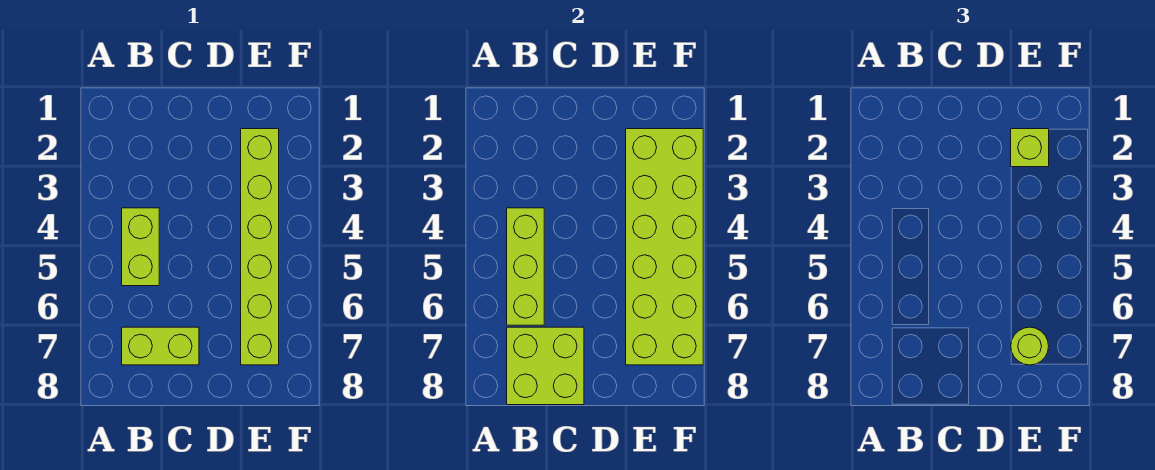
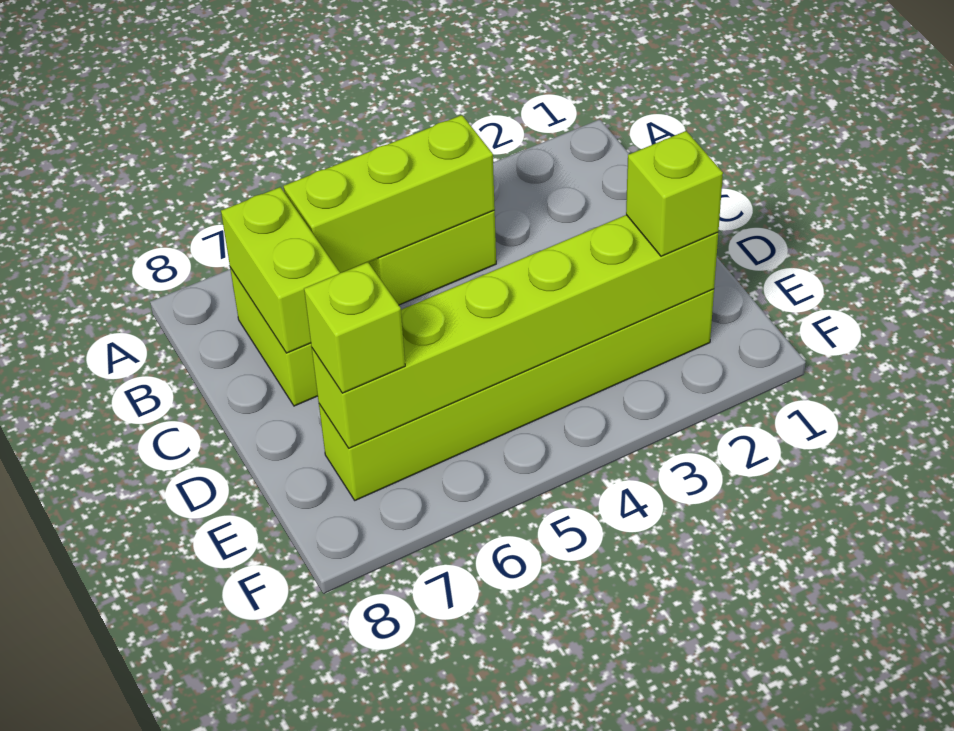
lime 2x2 brick [507,327,584,405] -> lime 1x2 brick [221,187,340,353]
lime 2x6 brick [626,129,703,365] -> lime 1x6 brick [312,215,718,448]
lime 1x1 round brick [1011,327,1049,365] -> lime 1x1 brick [304,262,405,393]

